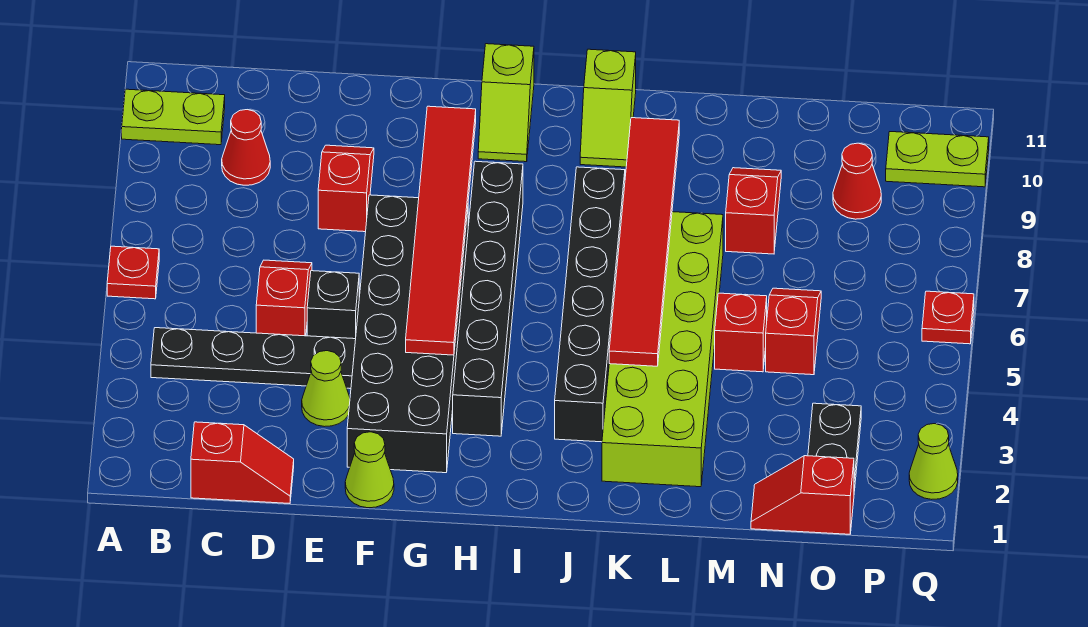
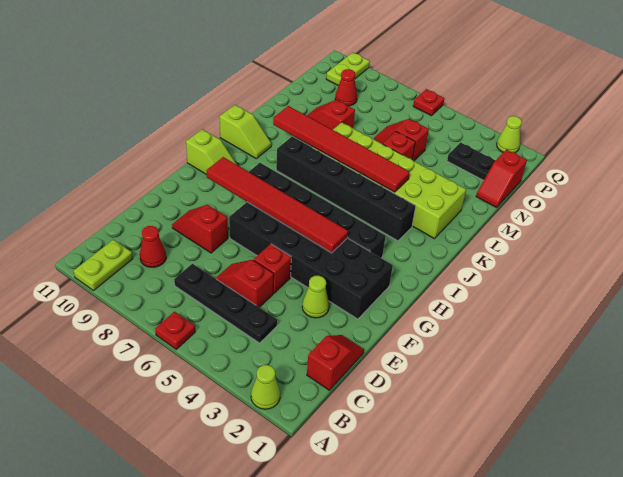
black 1x4 plate [151,328,356,389] -> black 1x4 plate turned to [174,264,277,343]
black 1x1 brick [307,271,359,339] -> red 1x1 brick [254,244,291,294]
lime 1x1 cone [345,432,394,508] -> lime 1x1 cone moved to [251,365,280,409]

